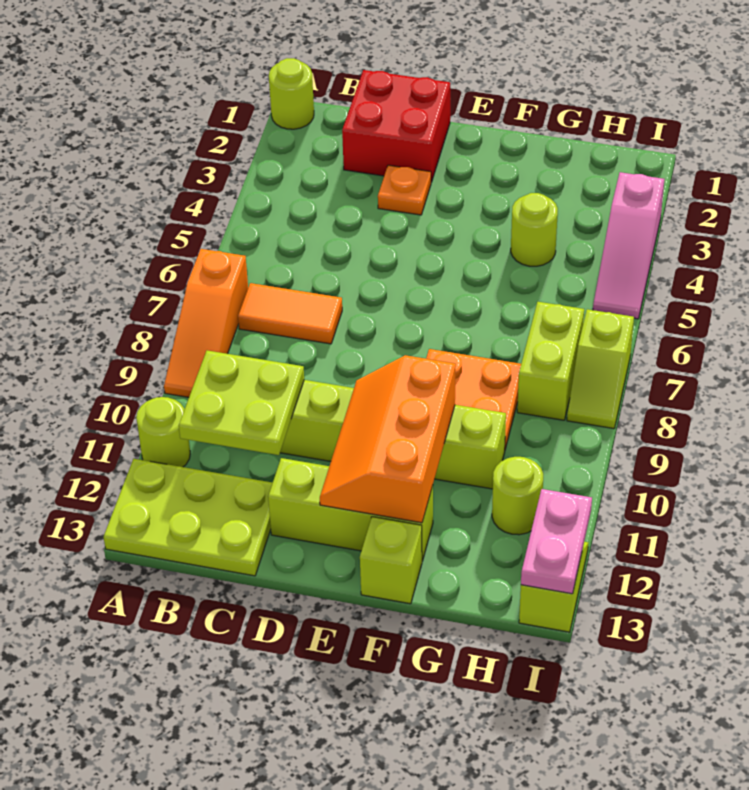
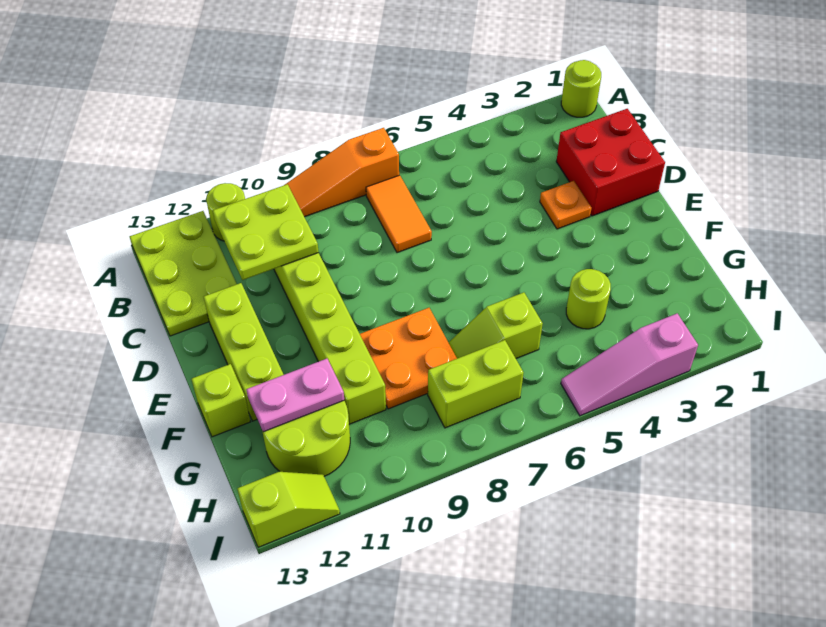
orange 2x3 slope [320,355,456,523] -> none
lime 1x1 round brick [492,457,543,535] -> lime 2x2 round brick [262,401,350,476]
lime 1x2 slope [567,309,634,429] -> lime 1x2 slope moved to [449,292,543,358]
pink 1x2 plate [521,489,592,594] -> pink 1x2 plate moved to [246,358,344,432]

